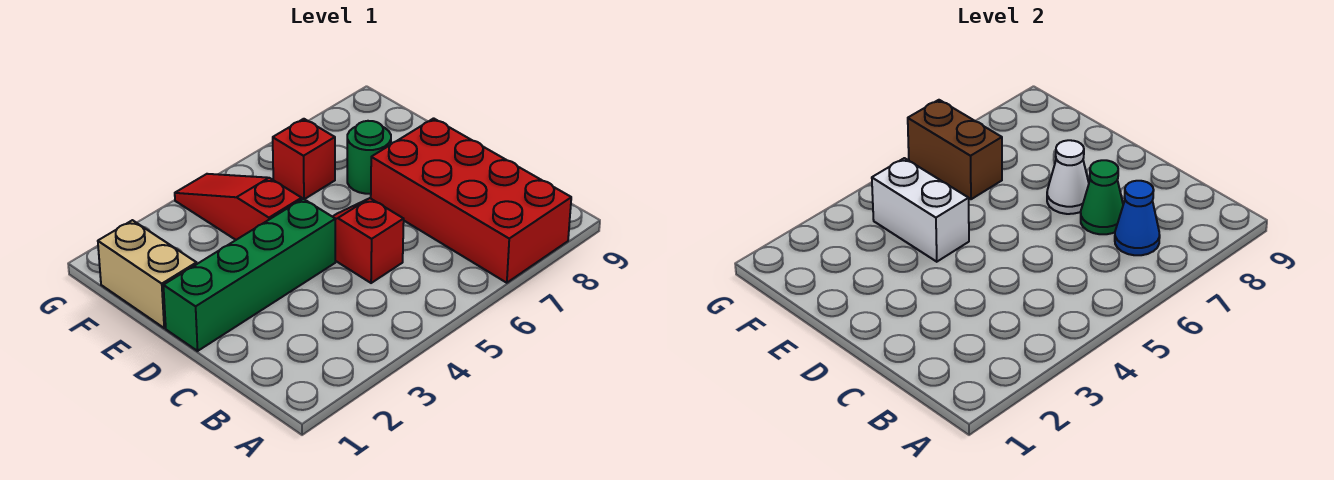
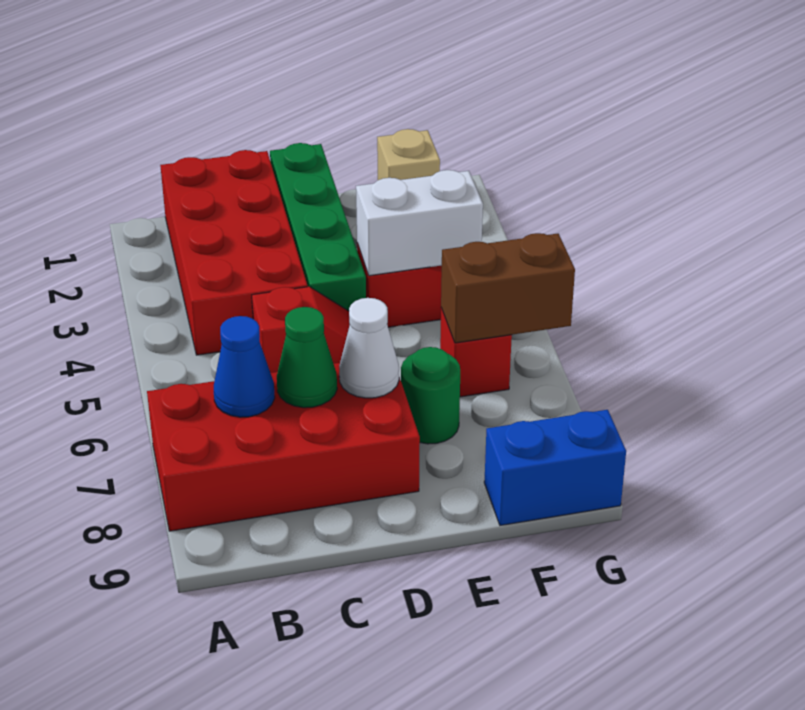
none -> red 2x4 brick [160,150,307,355]
tan 1x2 brick [98,220,197,328] -> tan 1x1 brick [377,129,440,180]
none -> blue 1x2 brick [484,410,626,525]

